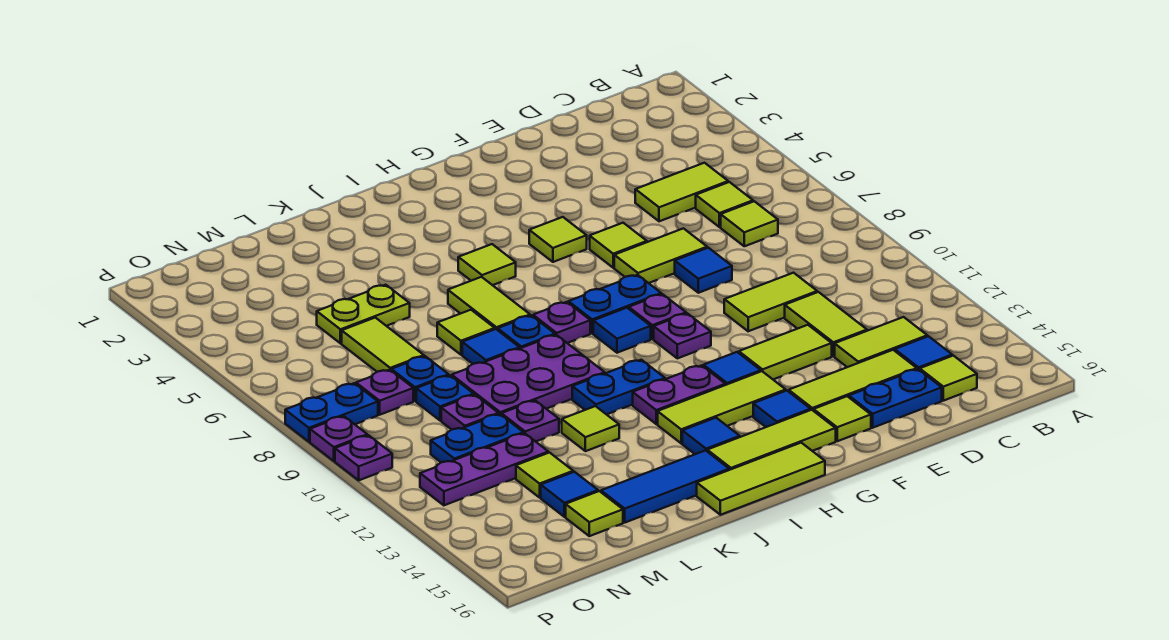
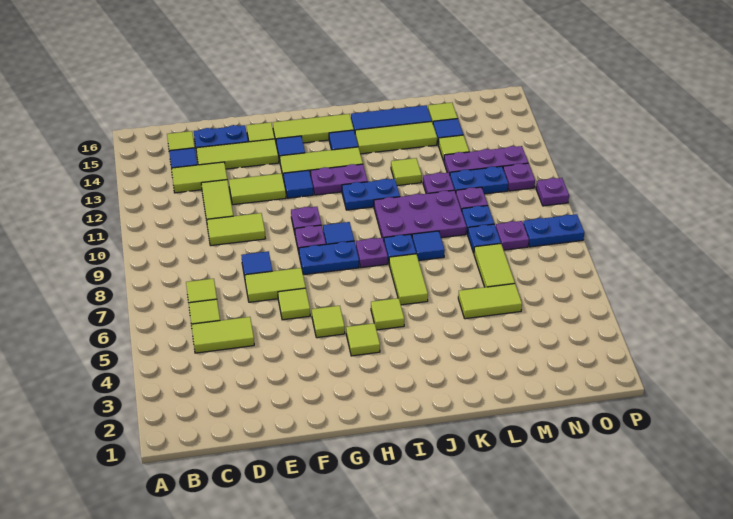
lime 1x3 tile [697,443,825,515] -> lime 1x3 tile moved to [355,122,437,154]
lime 1x1 tile [437,310,495,355] -> lime 1x1 tile moved to [346,323,380,356]
lime 1x2 plate [317,285,410,343] -> lime 1x2 tile [458,284,522,319]
purple 1x1 plate [310,416,367,461] -> purple 1x1 plate moved to [503,163,535,191]

